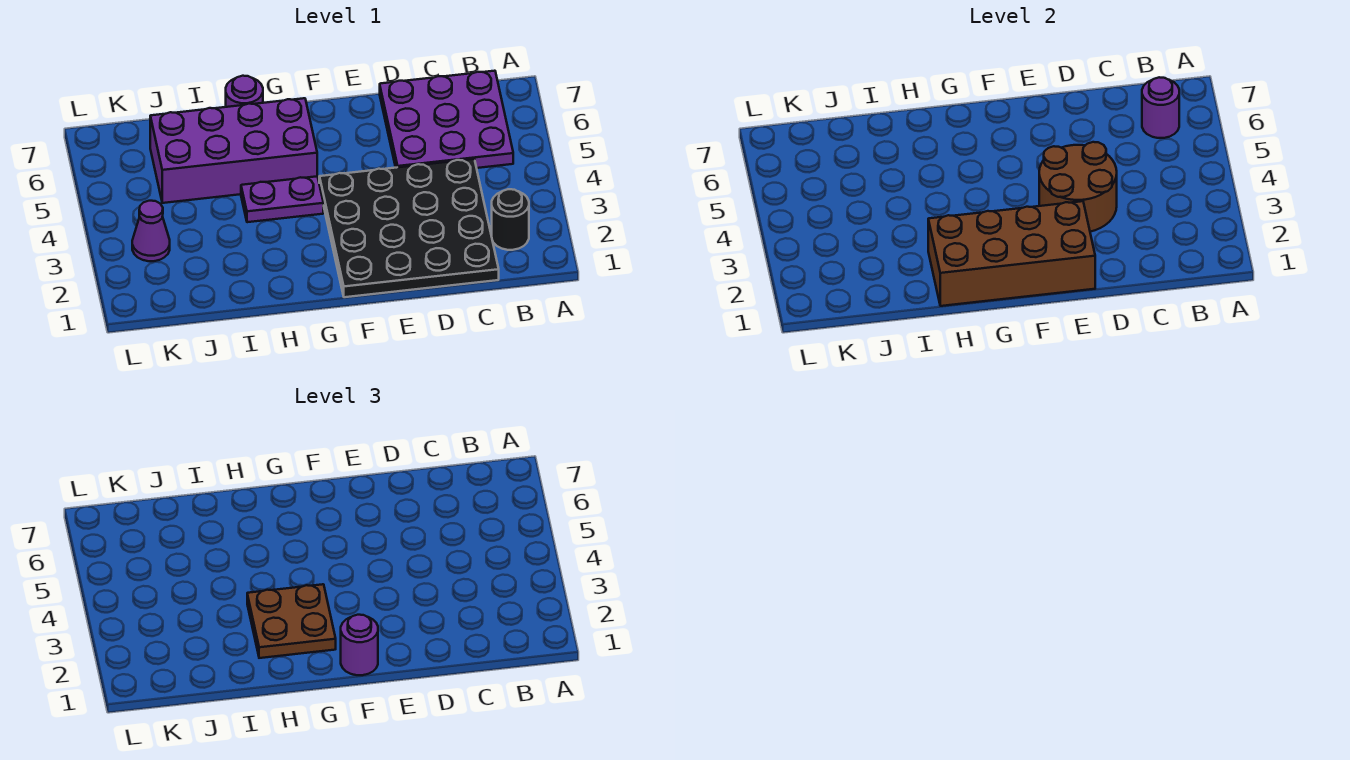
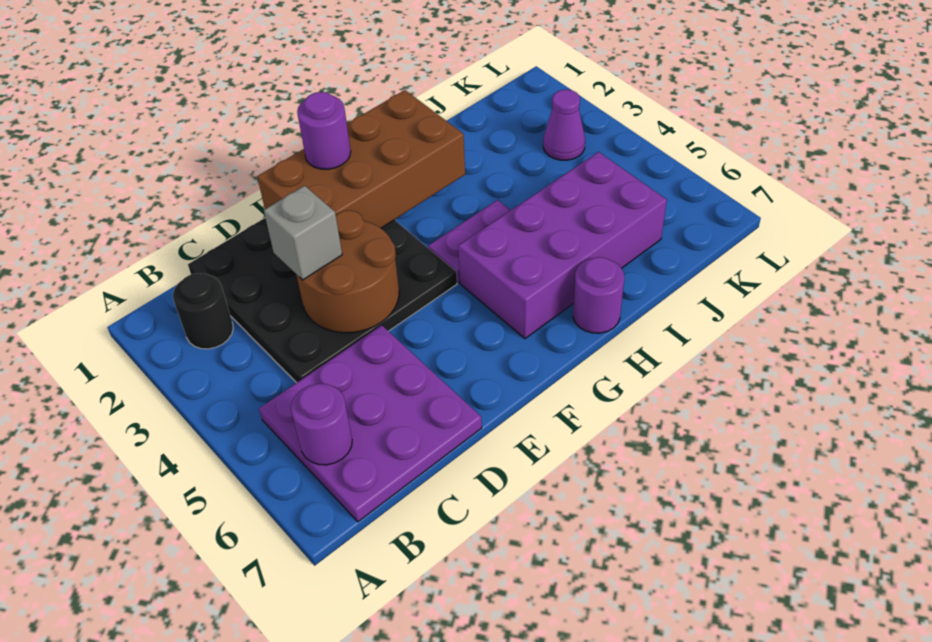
none -> grey 1x1 brick [264,186,342,280]
brown 2x2 plate [247,584,336,658] -> none

